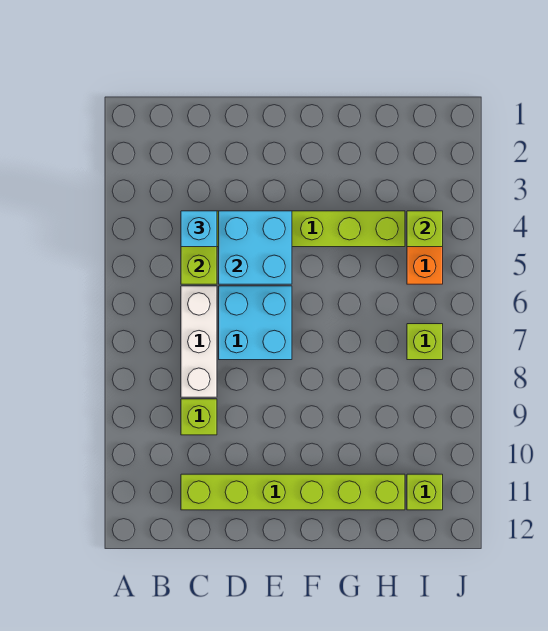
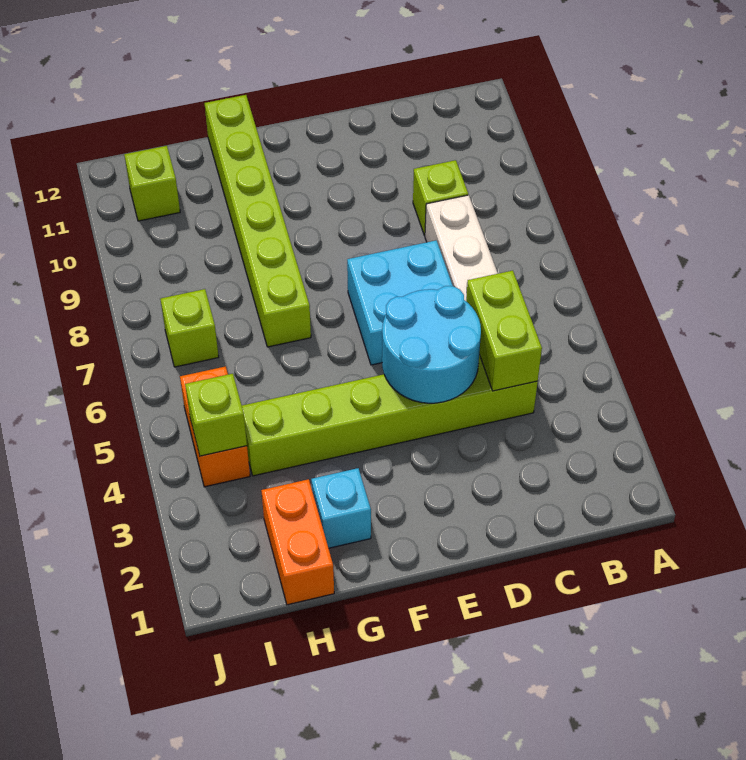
cyan 1x1 brick [181,211,217,247] -> cyan 1x1 brick moved to [311,468,371,548]
lime 1x6 brick [181,474,405,510] -> lime 1x6 brick turned to [205,95,311,347]
cyan 2x2 brick [219,211,292,284] -> cyan 2x2 round brick [382,286,481,403]
none -> orange 1x2 brick [261,479,334,605]

